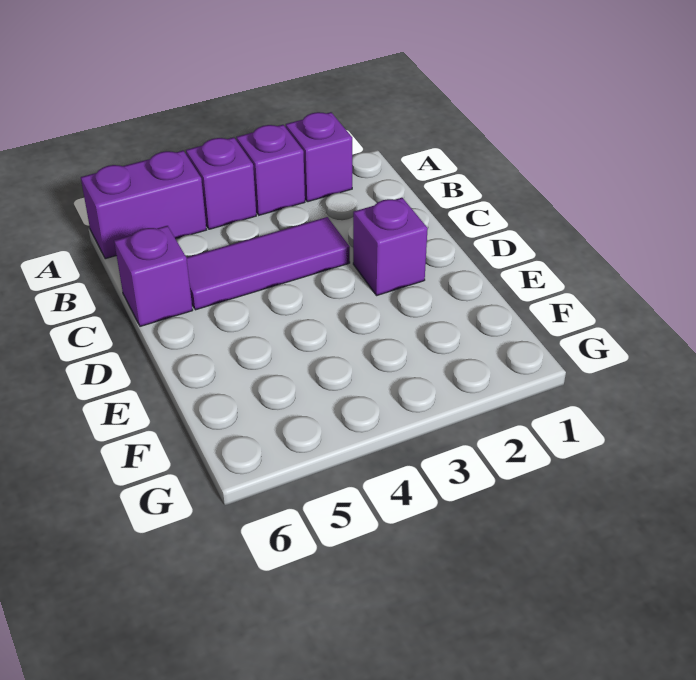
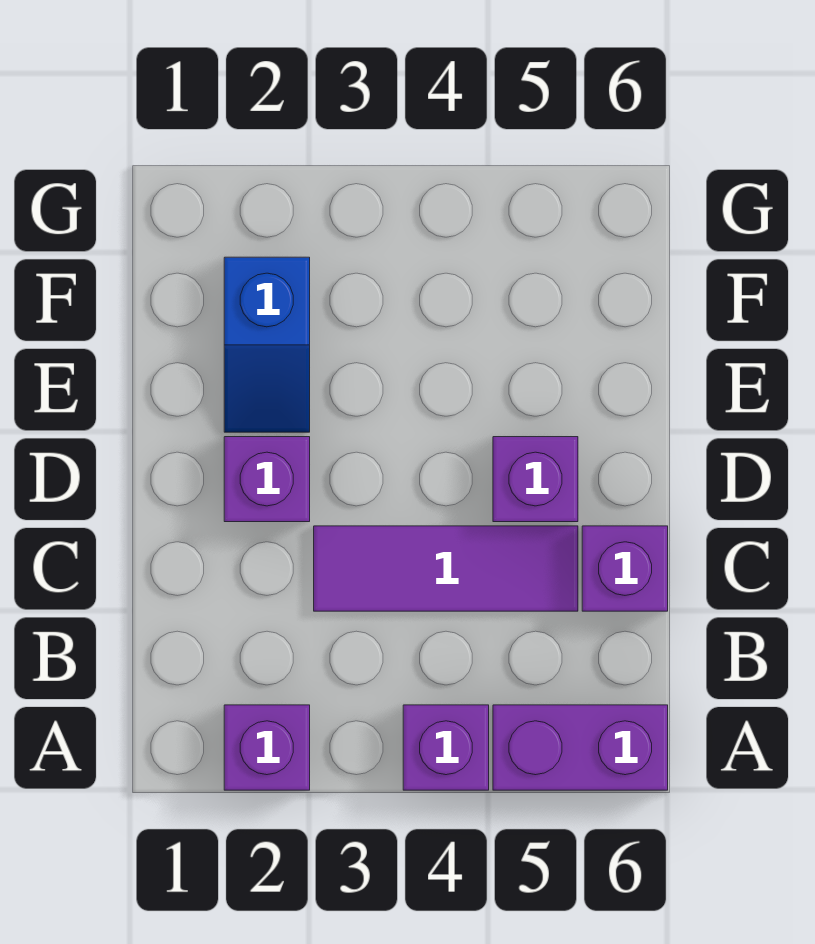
purple 1x1 brick [236,125,305,215] -> purple 1x1 brick moved to [493,437,578,522]
none -> blue 1x2 slope [224,257,310,432]

